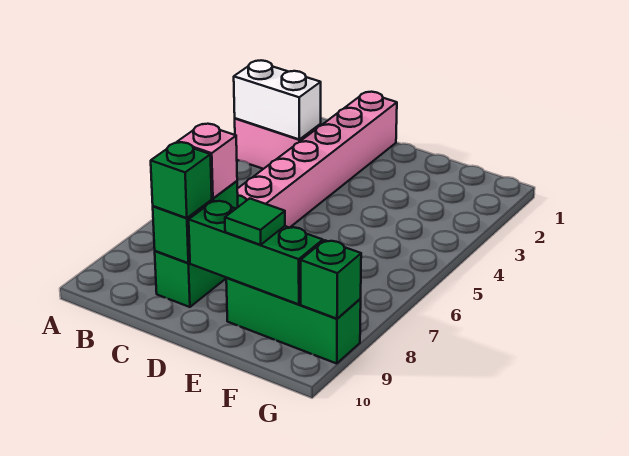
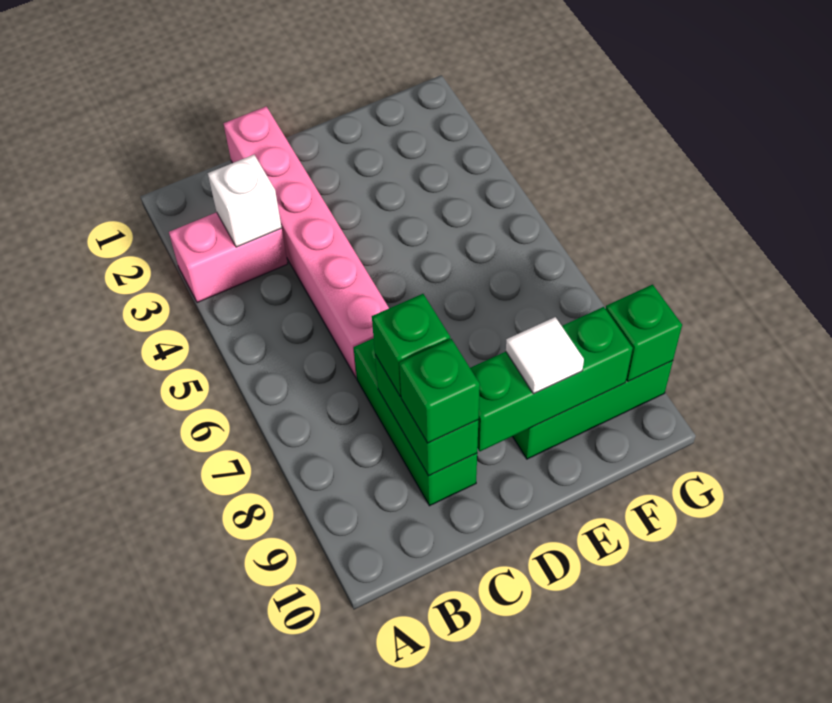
white 1x2 brick [234,60,321,140] -> white 1x1 brick [208,155,282,247]
pink 1x1 brick [177,124,237,198] -> green 1x1 brick [372,294,450,396]
green 1x1 tile [225,198,285,245] -> white 1x1 tile [506,317,584,394]

